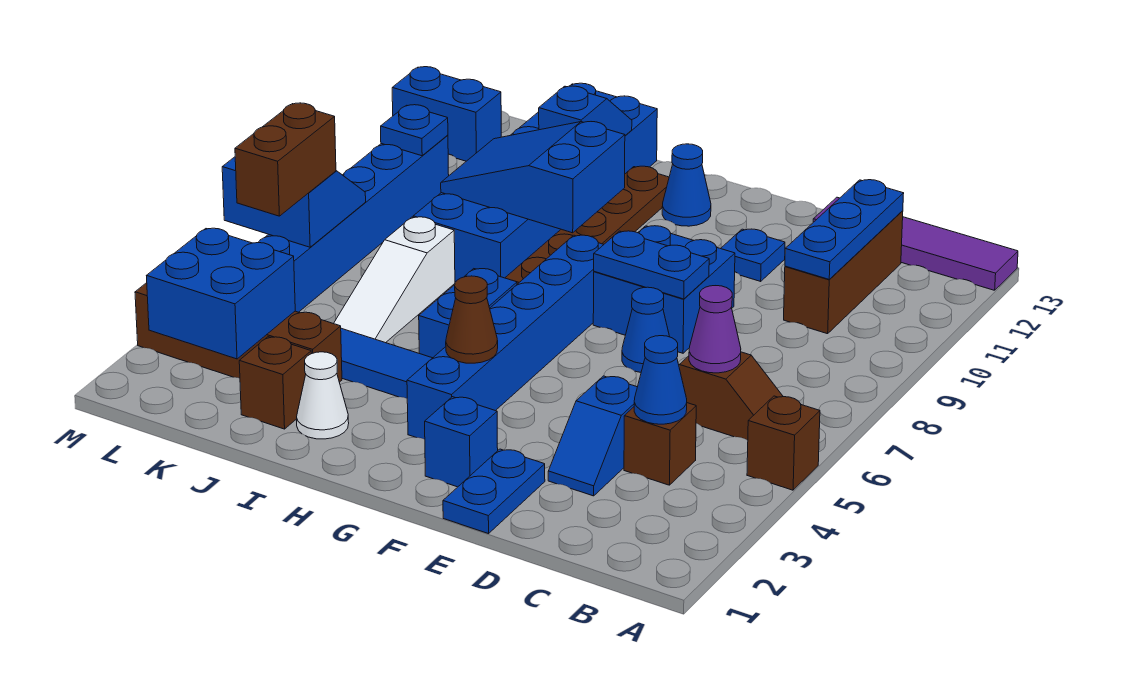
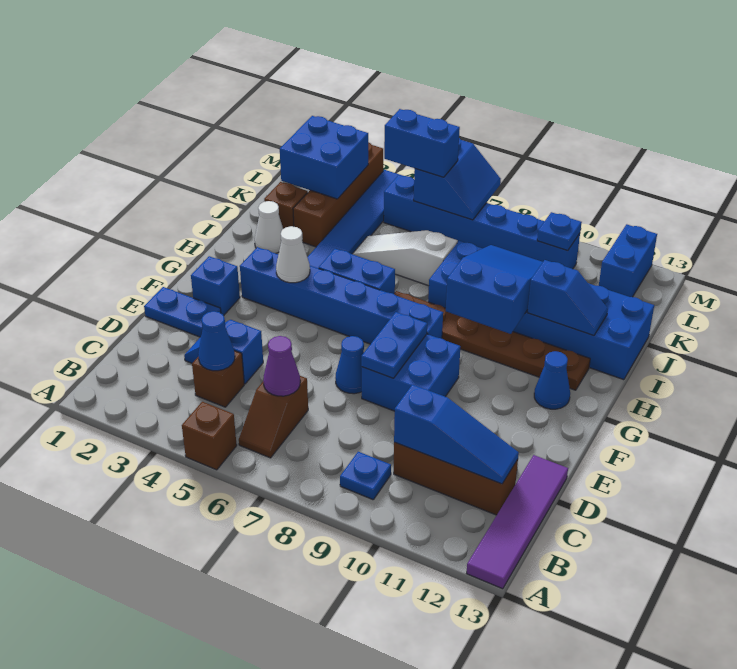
blue 1x3 plate [785,180,904,279] -> blue 1x3 slope [394,385,519,484]
blue 1x1 plate [721,229,785,281] -> blue 1x1 plate moved to [340,452,391,500]
brown 1x1 cone [446,276,498,363] -> white 1x1 cone [276,226,310,283]
brown 1x2 brick [235,103,336,216] -> blue 1x2 brick [384,109,460,177]

